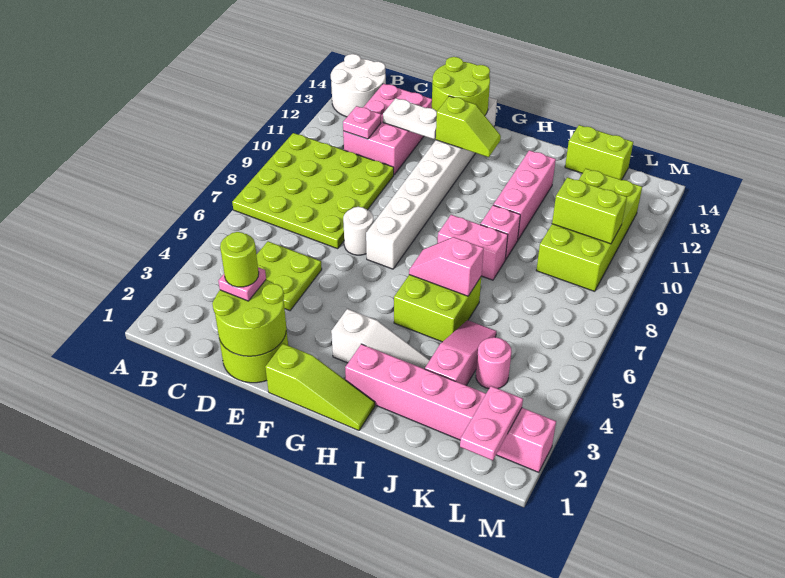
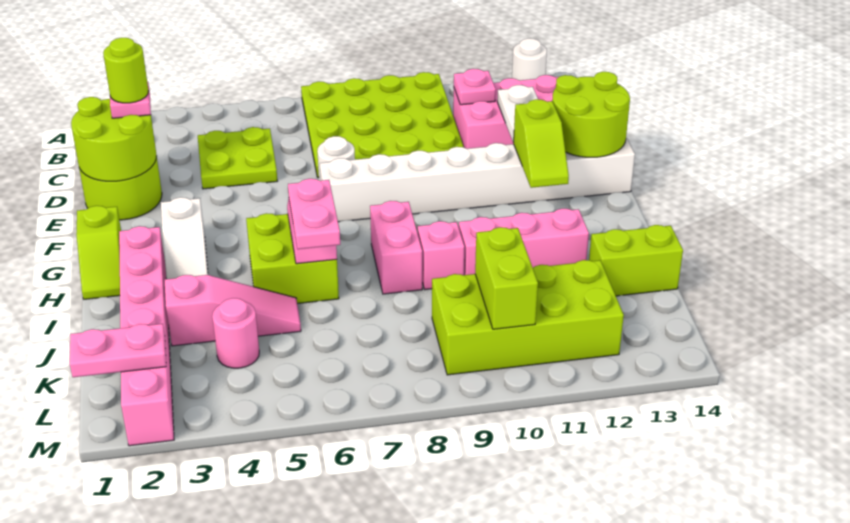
white 2x2 round brick [331,54,386,117] -> white 1x1 round brick [512,38,547,80]
lime 1x3 slope [265,344,375,431] -> lime 1x2 slope [76,206,121,299]
none -> pink 1x2 plate [288,179,340,249]
lime 1x2 brick [565,125,633,180] -> lime 1x2 brick turned to [589,225,683,296]

